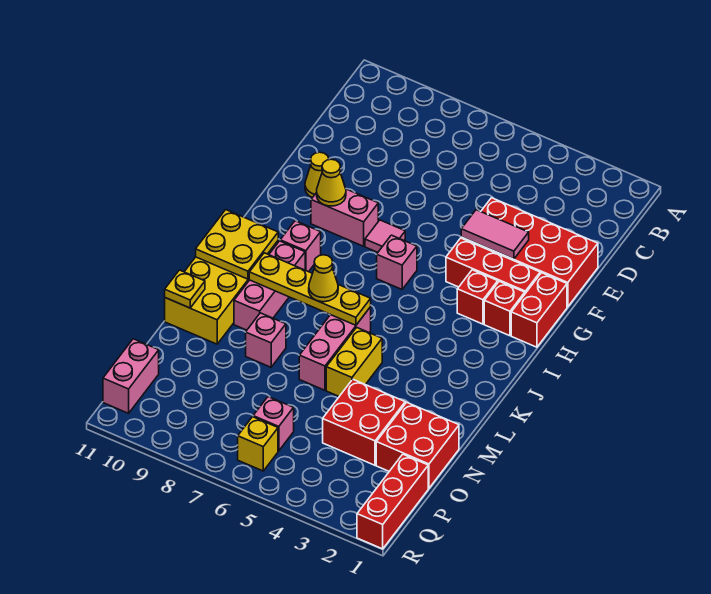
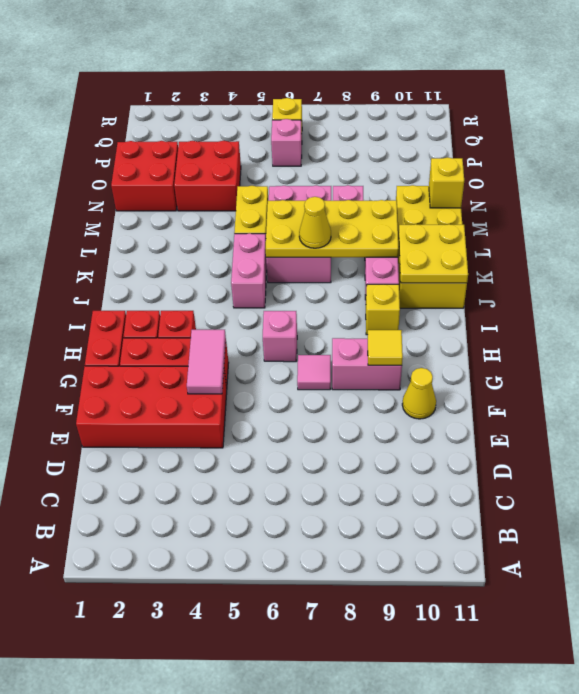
pink 1x2 tile [461,210,529,259] -> pink 1x2 tile turned to [187,330,226,394]
yellow 1x1 cone [317,159,346,206] -> yellow 1x1 tile [368,330,403,365]
pink 1x1 brick [280,221,321,272] -> yellow 1x1 brick [366,284,400,335]
pink 1x3 brick [299,307,371,390] -> pink 2x3 brick [266,186,331,283]
yellow 1x4 plate [249,253,371,325] -> yellow 2x4 plate [266,200,398,257]
yellow 1x1 plate [165,270,205,308] -> yellow 1x1 brick [429,157,464,208]
red 1x3 brick [357,454,428,549] -> none
pink 1x2 brick [103,339,159,413] -> pink 1x2 brick moved to [231,233,267,308]

